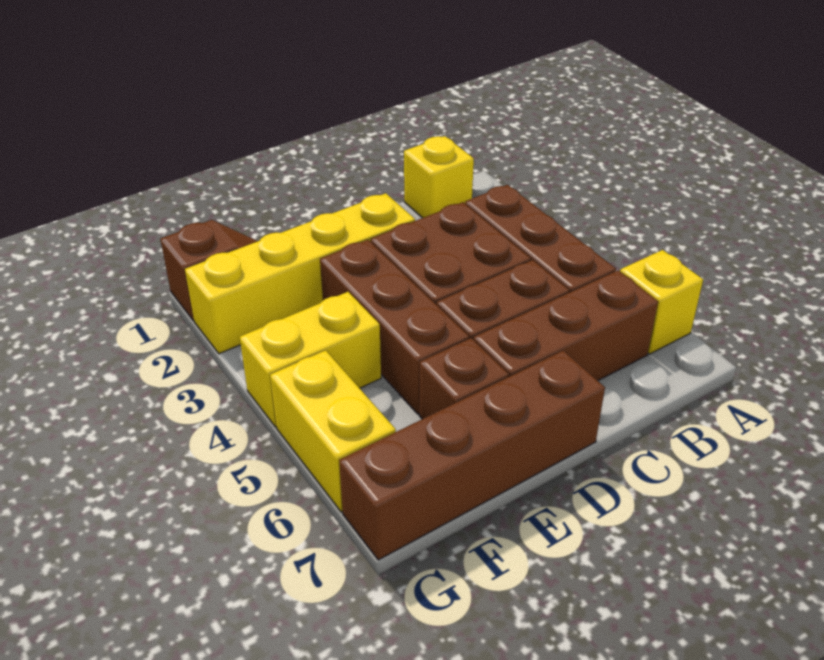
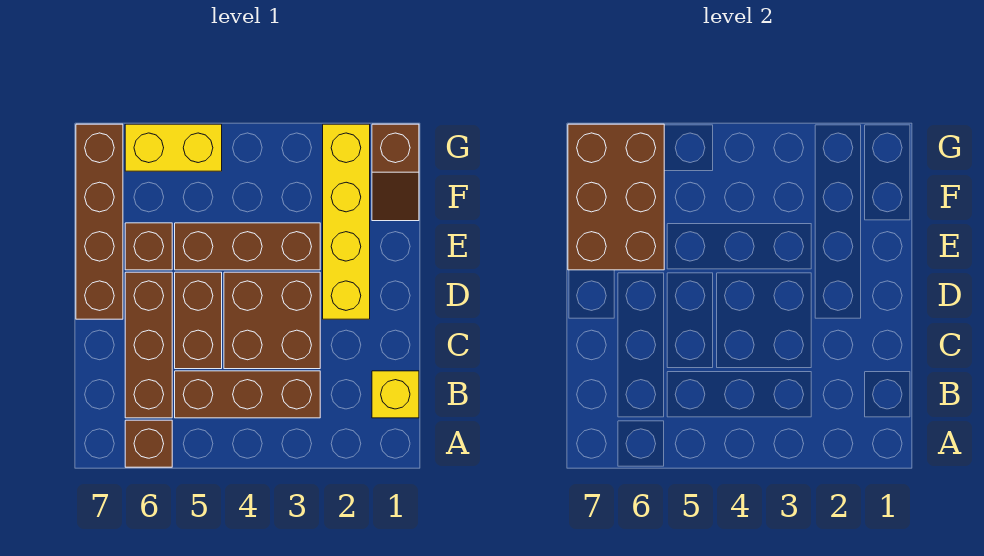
yellow 1x1 brick [620,250,703,354] -> brown 1x1 brick [125,420,172,467]
none -> brown 2x3 brick [568,124,664,270]
yellow 1x2 brick [240,292,381,427] -> none

